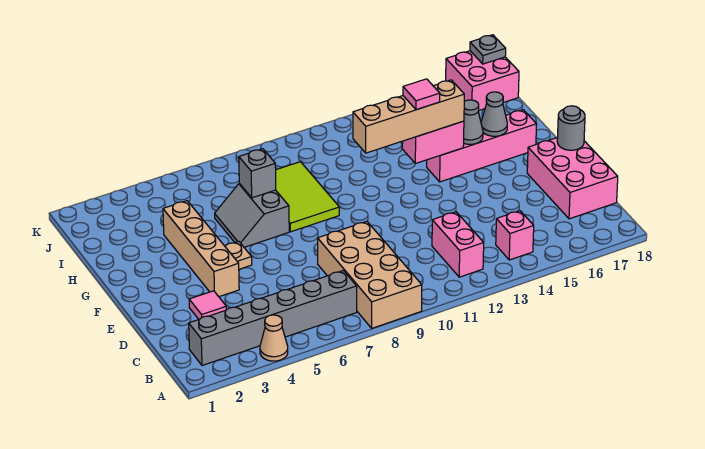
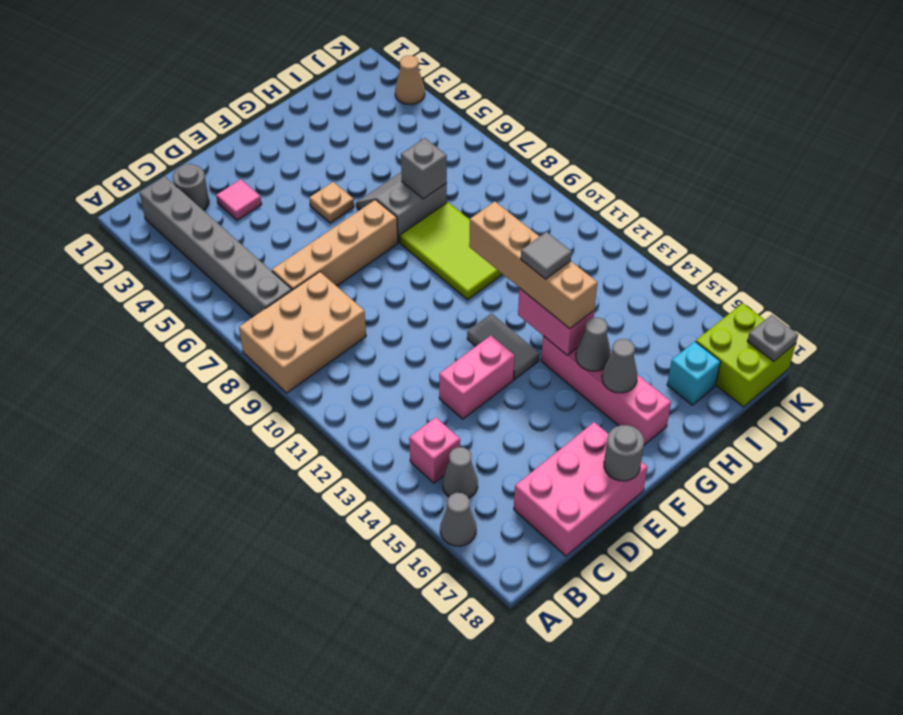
tan 1x1 cone [260,315,288,361] -> tan 1x1 cone moved to [395,56,425,105]
tan 2x4 brick [318,221,422,328] -> tan 2x3 brick [239,272,366,393]
none -> grey 1x1 cone [440,493,476,546]
pink 1x2 brick [432,212,484,277] -> pink 1x2 brick moved to [439,335,515,419]
none -> grey 1x1 cone [443,447,478,498]
none -> grey 1x1 round brick [173,164,209,211]
tan 1x4 brick [163,201,239,297] -> tan 1x4 brick moved to [272,200,398,290]
none -> grey 1x2 tile [467,314,539,379]
lime 2x3 tile [276,162,339,232] -> lime 2x3 tile turned to [400,202,503,300]
pink 1x1 tile [403,79,440,110] -> grey 1x1 tile [521,232,572,279]
none -> cyan 1x1 brick [667,342,720,405]
pink 2x2 brick [446,51,519,110] -> lime 2x2 brick [696,303,796,407]

